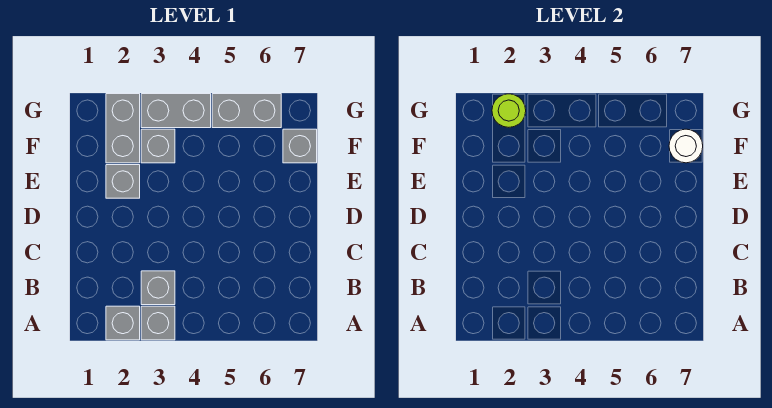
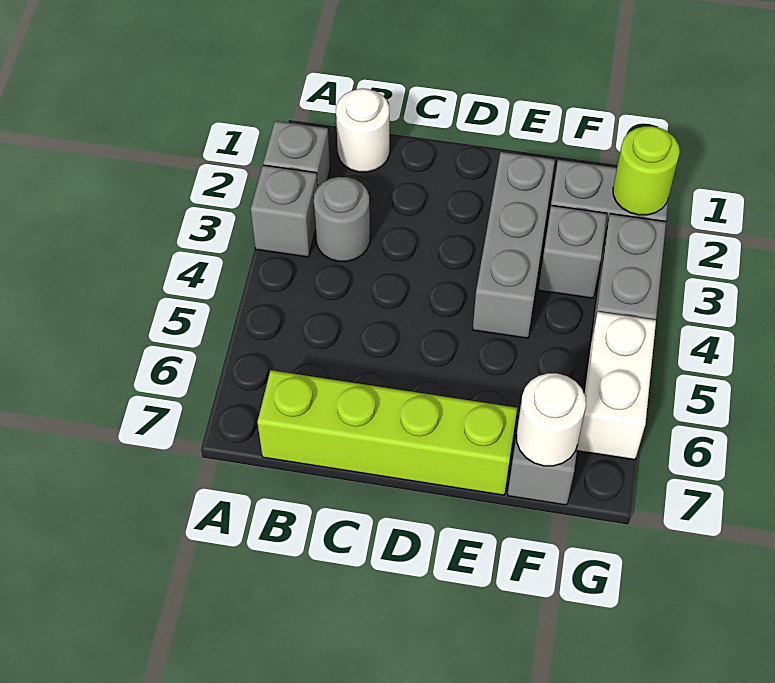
none -> white 1x1 round brick [336,88,389,172]
grey 1x1 brick [141,271,175,305] -> grey 1x1 round brick [314,177,370,261]
none -> lime 1x4 brick [257,370,517,495]
grey 1x1 brick [106,165,140,198] -> grey 1x3 brick [473,152,555,338]
grey 1x2 brick [212,94,281,128] -> white 1x2 brick [577,312,656,460]

